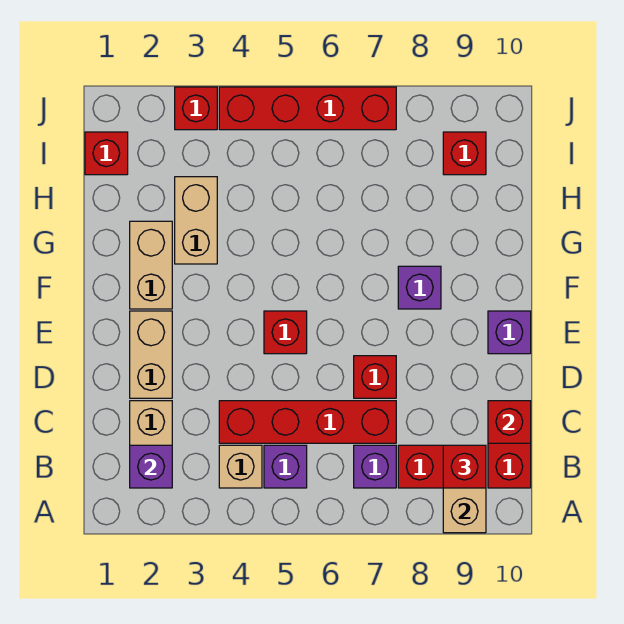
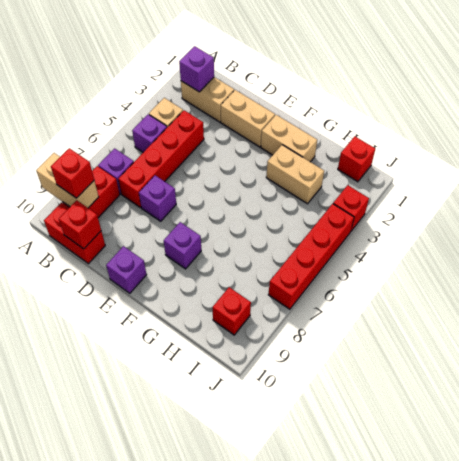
red 1x1 brick [354,356,396,398] -> purple 1x1 brick [139,175,176,221]
red 1x1 brick [264,311,307,354] -> none

